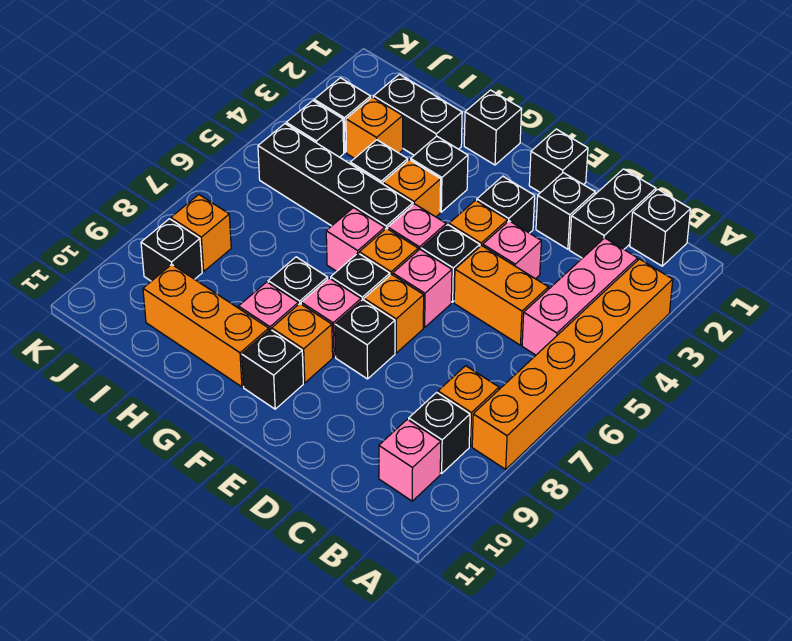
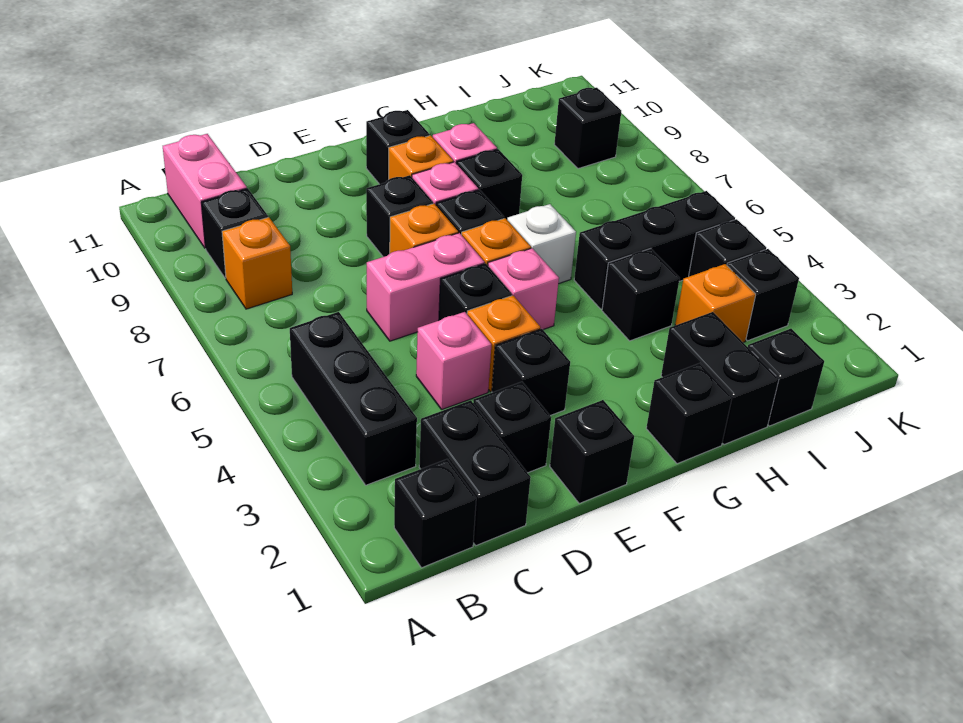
orange 1x6 brick [472,259,673,469] -> none
pink 1x3 brick [522,238,638,355] -> black 1x3 brick [290,312,417,485]
pink 1x1 brick [379,419,441,501] -> pink 1x2 brick [163,134,247,248]
orange 1x2 brick [454,245,548,345] -> none
pink 1x1 brick [393,249,452,327] -> pink 1x2 brick [367,233,484,341]
black 1x1 brick [411,136,468,212] -> black 1x1 brick moved to [748,329,824,426]
orange 1x1 brick [383,160,441,217] -> none
black 1x4 brick [258,124,413,229] -> black 1x3 brick [574,191,735,309]
pink 1x1 brick [326,208,385,271] -> white 1x1 brick [507,204,576,284]
orange 1x3 brick [143,264,269,387] -> none
black 1x2 brick [373,74,462,155] -> black 1x2 brick turned to [661,312,779,445]
orange 1x1 brick [171,195,231,271] -> none

